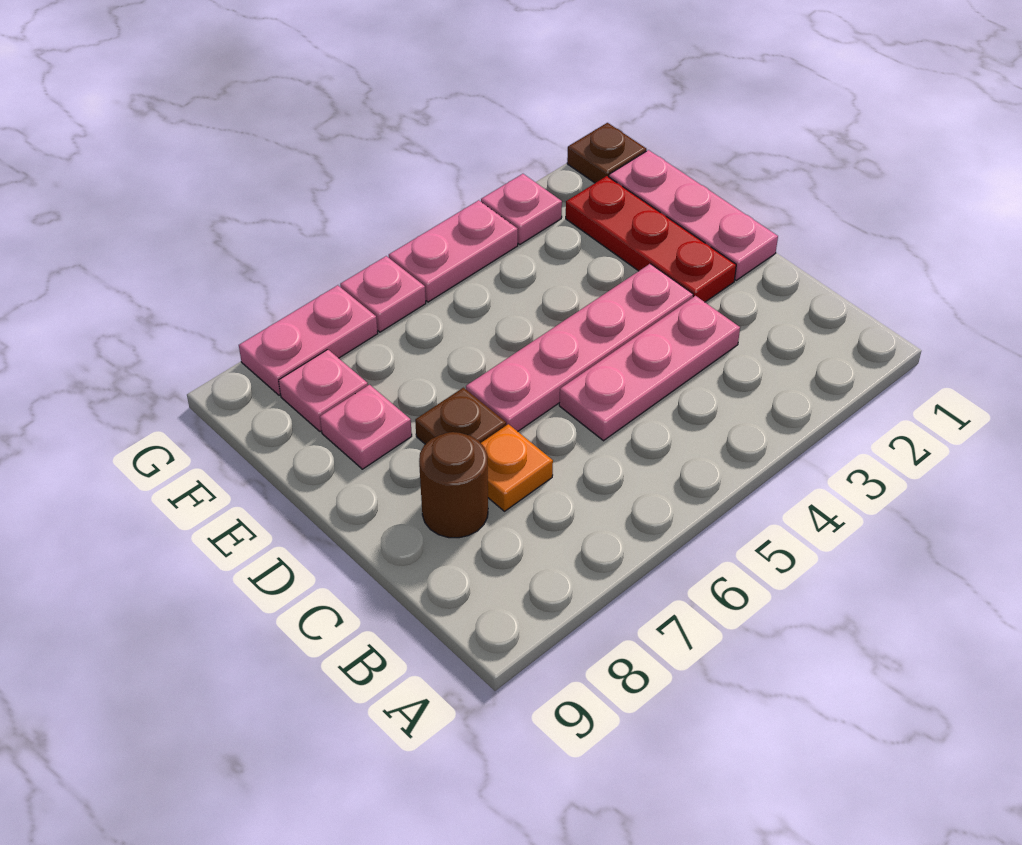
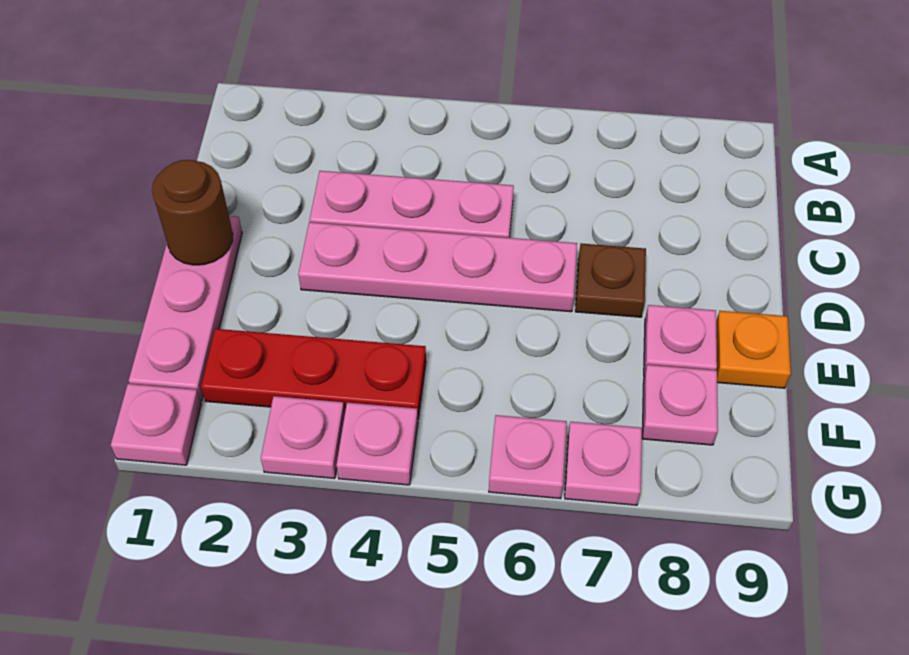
orange 1x1 plate [481,424,553,511] -> orange 1x1 plate moved to [716,311,791,388]
brown 1x1 round brick [419,432,488,538] -> brown 1x1 round brick moved to [152,160,233,265]
red 1x3 plate [566,176,736,302] -> red 1x3 plate turned to [201,329,426,419]
brown 1x1 plate [567,123,647,183] -> pink 1x1 plate [111,384,201,465]
pink 1x2 plate [389,200,518,302] -> pink 1x1 plate [336,402,418,485]
pink 1x2 plate [239,285,378,395] -> pink 1x1 plate [565,422,642,505]

